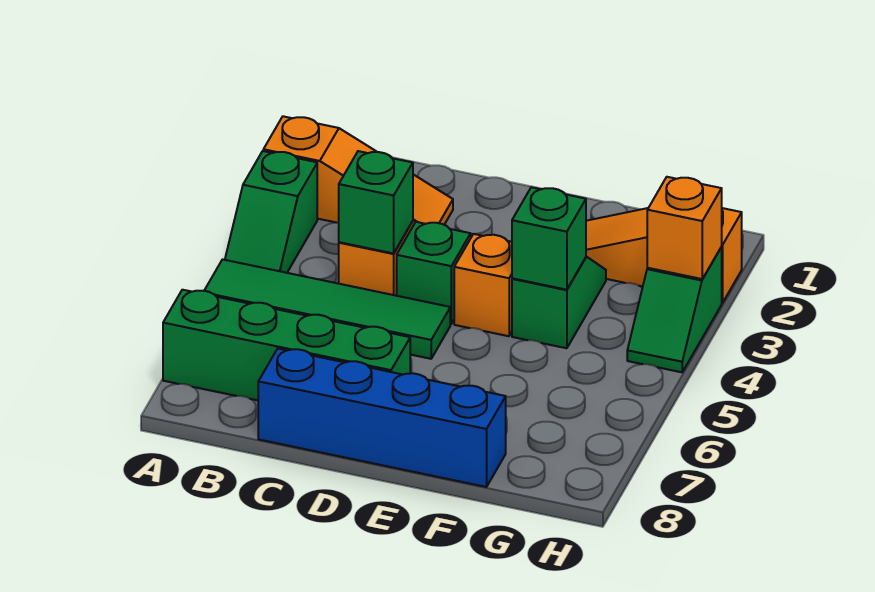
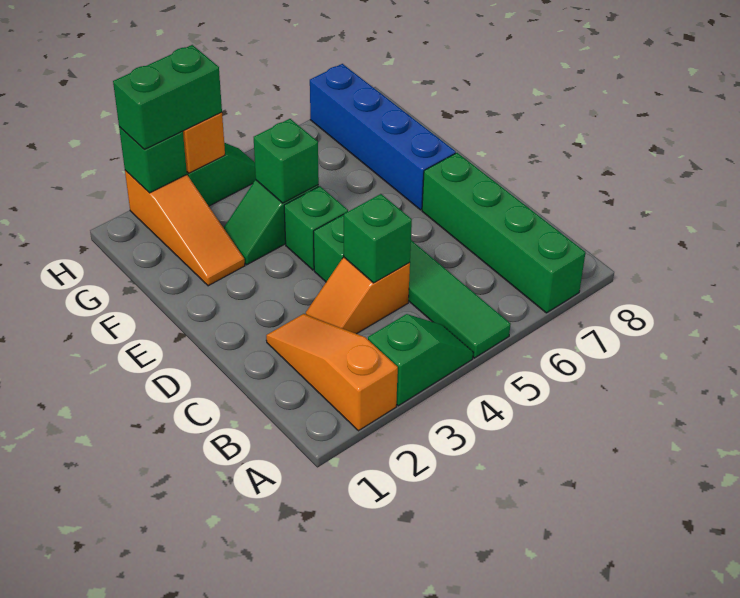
blue 1x4 brick [258,349,506,487] -> blue 1x4 brick moved to [310,64,456,210]
orange 1x1 brick [454,234,512,336] -> green 1x1 brick [284,186,348,270]
none -> green 1x1 brick [119,127,187,193]
none -> green 1x2 brick [113,45,222,149]

